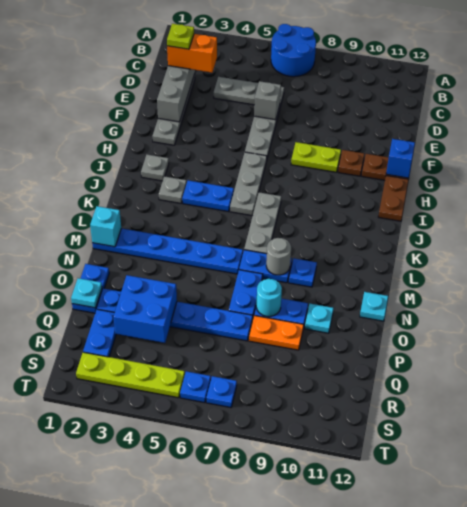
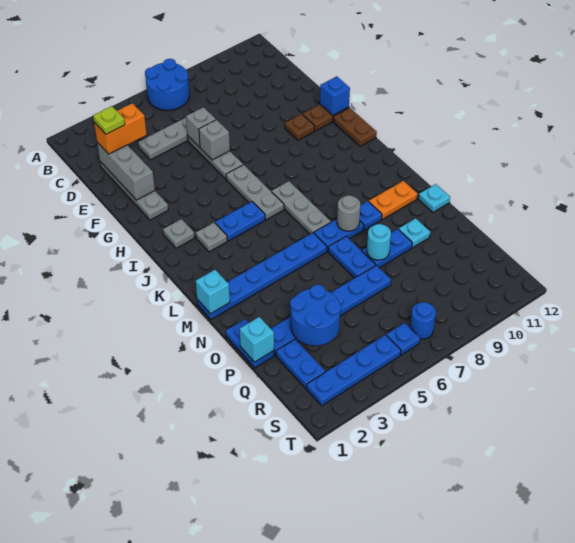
none -> grey 1x1 brick [199,120,230,160]
lime 1x2 plate [291,142,341,172] -> none
cyan 1x1 plate [71,278,102,308] -> cyan 1x1 brick [240,317,274,362]
blue 2x2 brick [114,275,177,343] -> blue 2x2 round brick [290,285,341,346]
orange 1x2 plate [249,316,304,350] -> orange 1x2 plate moved to [369,181,417,219]
lime 1x4 plate [76,352,185,398] -> blue 1x4 plate [307,335,401,406]
blue 1x1 plate [206,376,237,407] -> blue 1x1 round brick [410,302,436,339]

